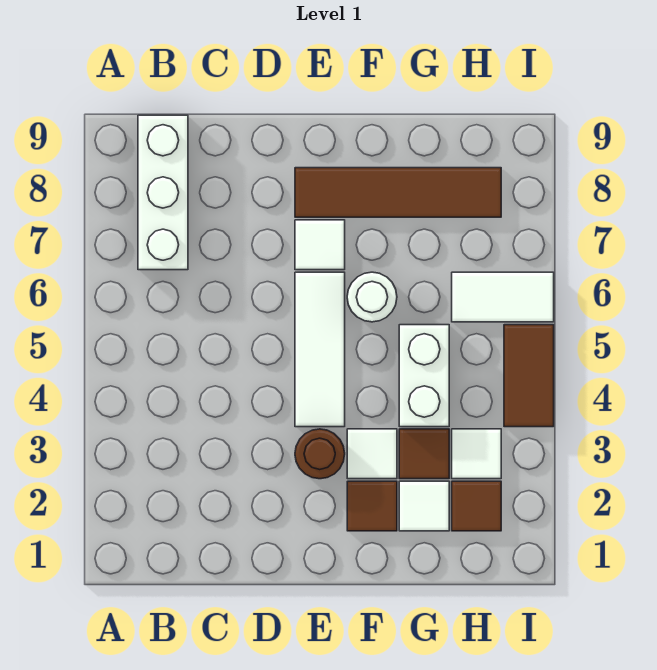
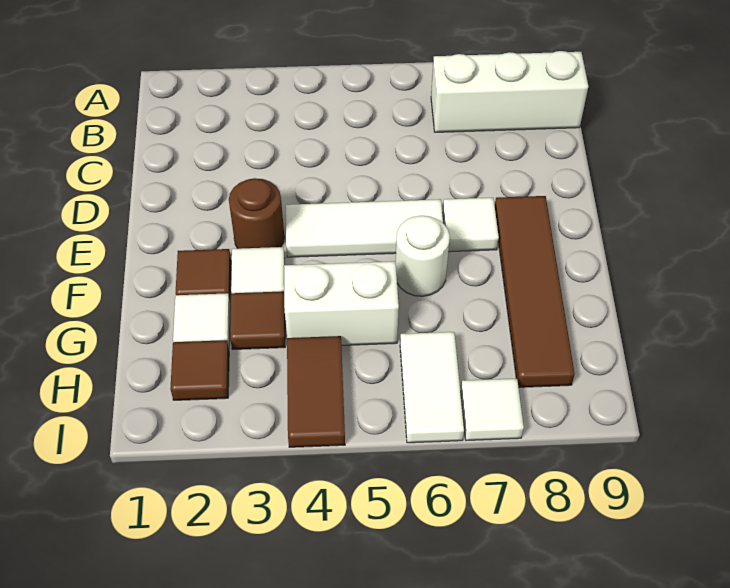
white 1x1 tile [452,429,501,479] -> white 1x1 tile moved to [461,379,524,441]
brown 1x2 tile [504,325,554,427] -> brown 1x2 tile turned to [287,336,345,447]

